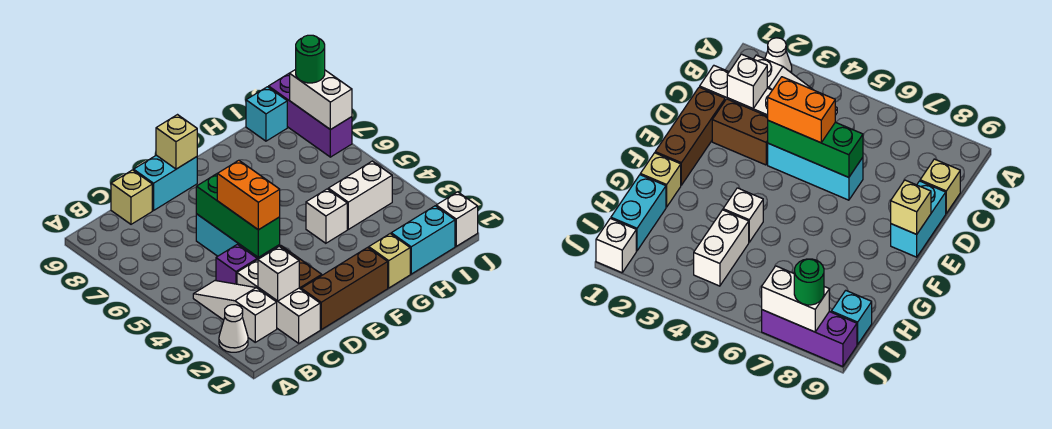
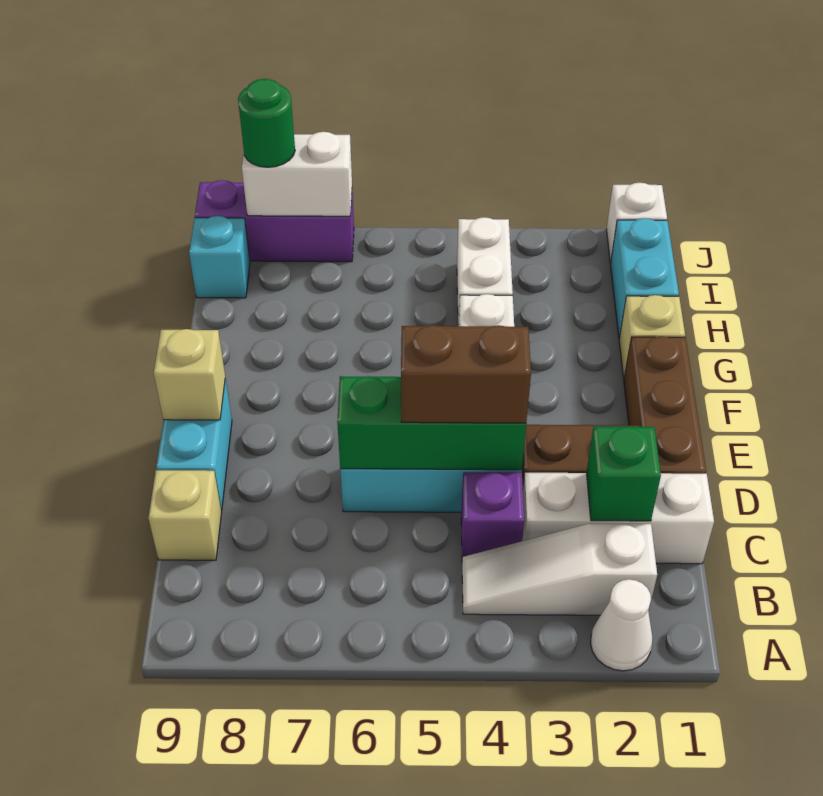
white 1x1 brick [258,247,299,301] -> green 1x1 brick [587,426,661,521]
orange 1x2 brick [217,160,280,230] -> brown 1x2 brick [401,325,531,423]

